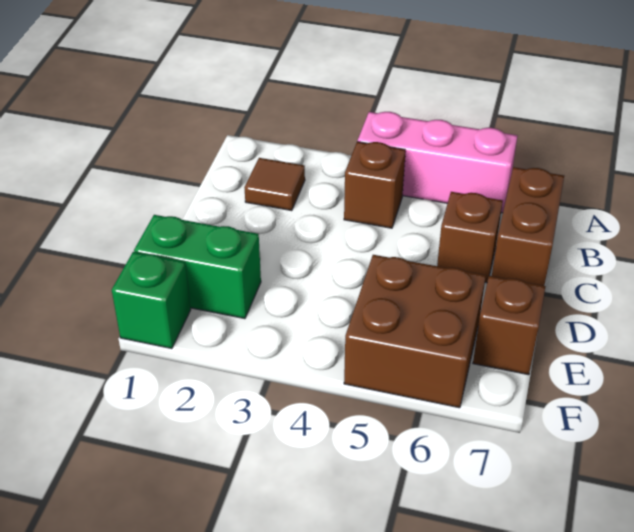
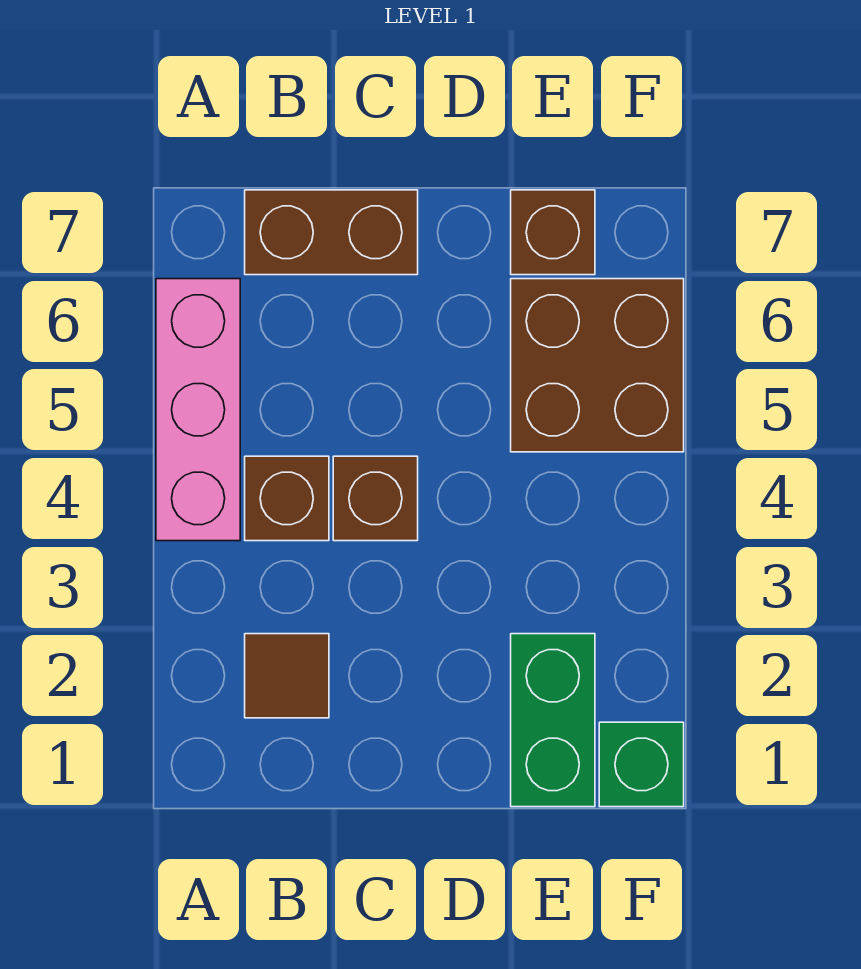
brown 1x1 brick [437,192,503,283] -> brown 1x1 brick moved to [333,456,418,541]

